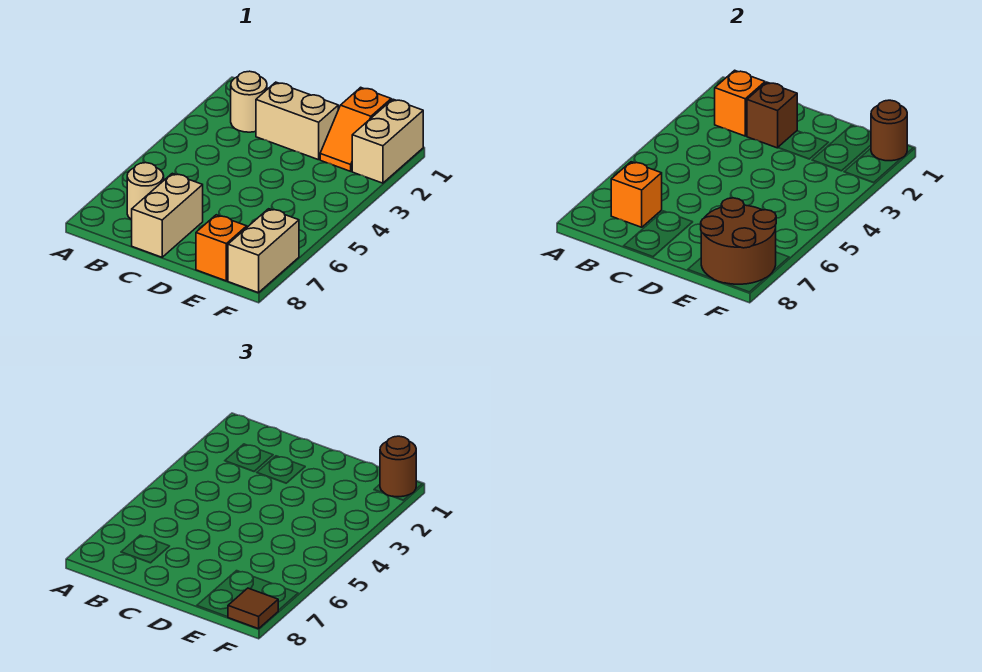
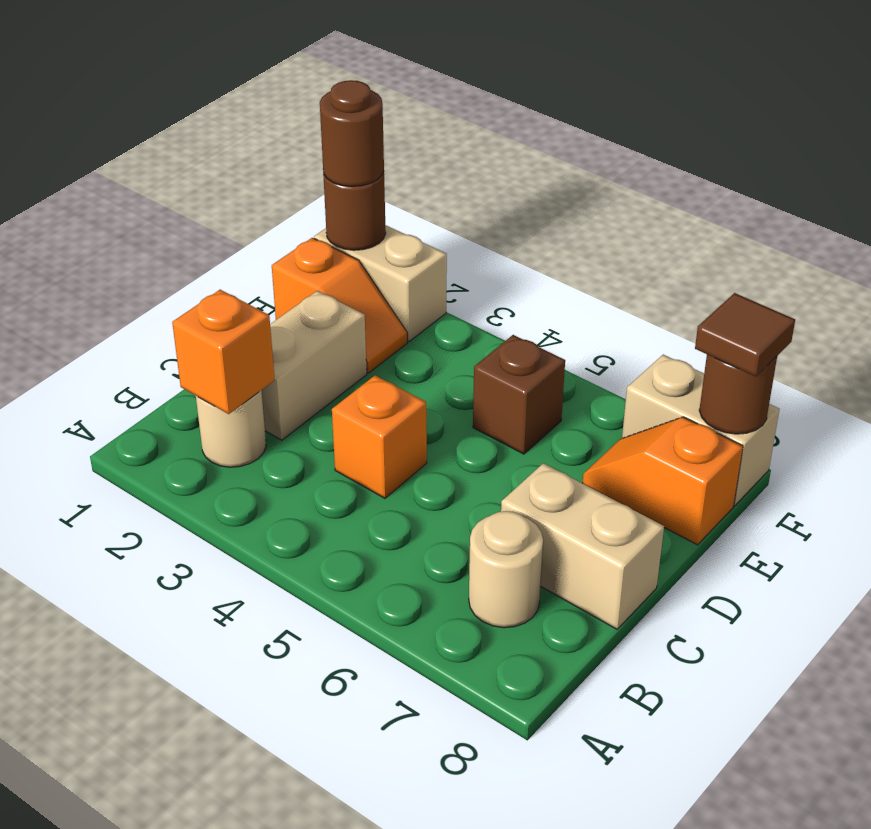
orange 1x1 brick [611,162,662,227] -> orange 1x1 brick moved to [332,375,427,498]
brown 1x1 brick [747,82,797,148] -> brown 1x1 brick moved to [473,335,565,454]
brown 2x2 round brick [701,198,776,284] -> brown 1x1 round brick [699,355,777,434]

